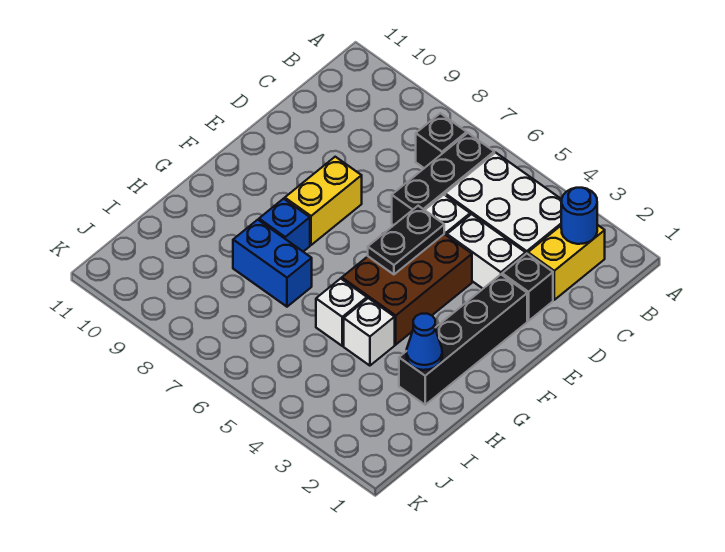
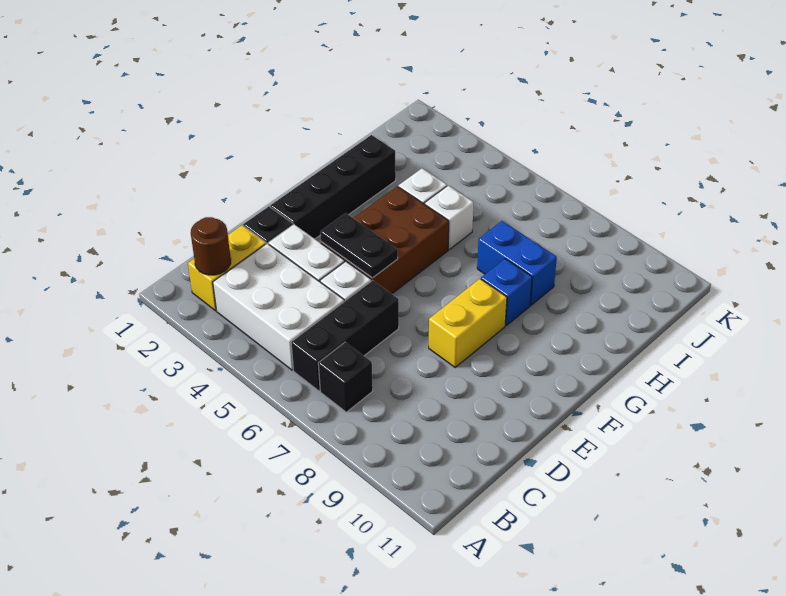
blue 1x1 round brick [561,188,597,244] -> brown 1x1 round brick [191,217,231,275]
black 1x2 plate [368,206,444,274] -> black 1x2 plate turned to [320,213,398,278]
blue 1x1 cone [407,314,442,370] -> none

